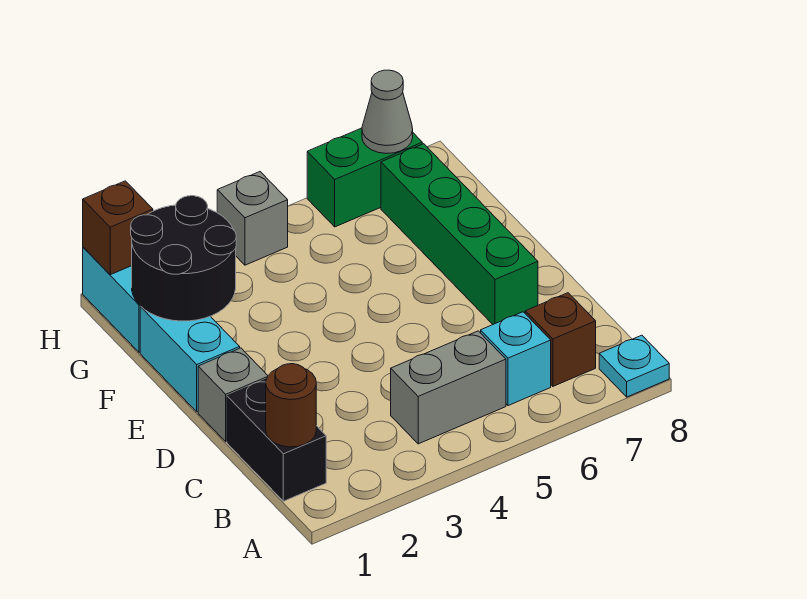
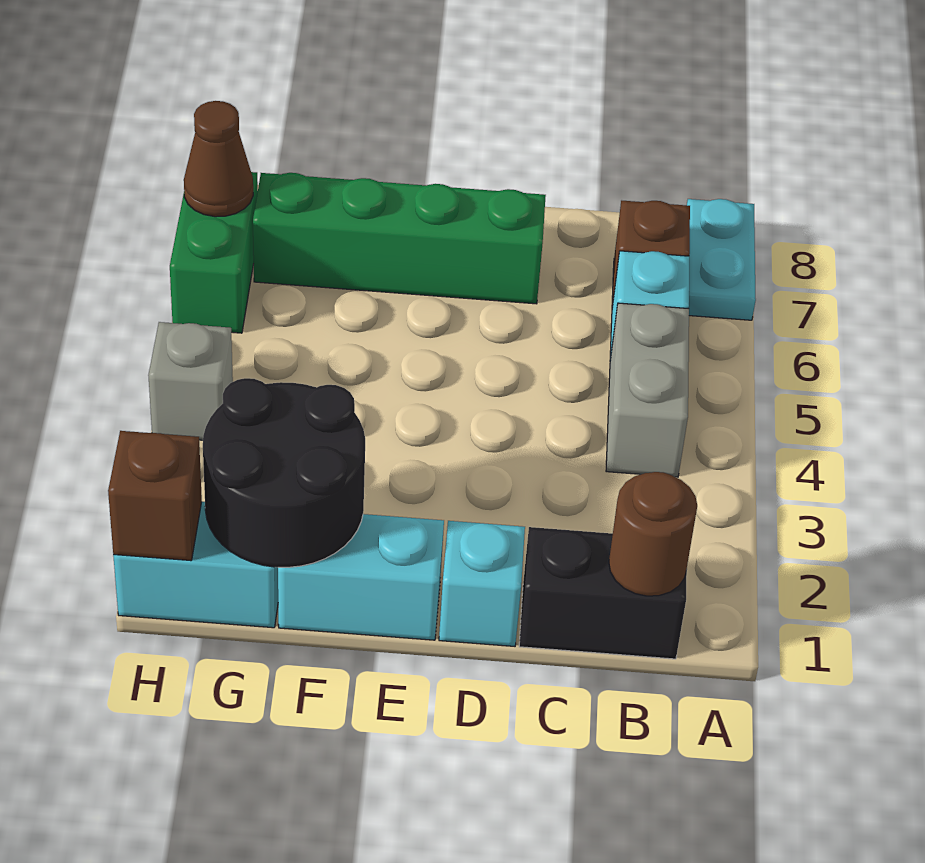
cyan 1x1 plate [599,335,669,397] -> cyan 1x2 plate [687,199,756,320]
grey 1x1 brick [198,348,268,442] -> cyan 1x1 brick [439,521,525,646]
grey 1x1 cone [362,70,413,153] -> brown 1x1 cone [184,101,253,217]

